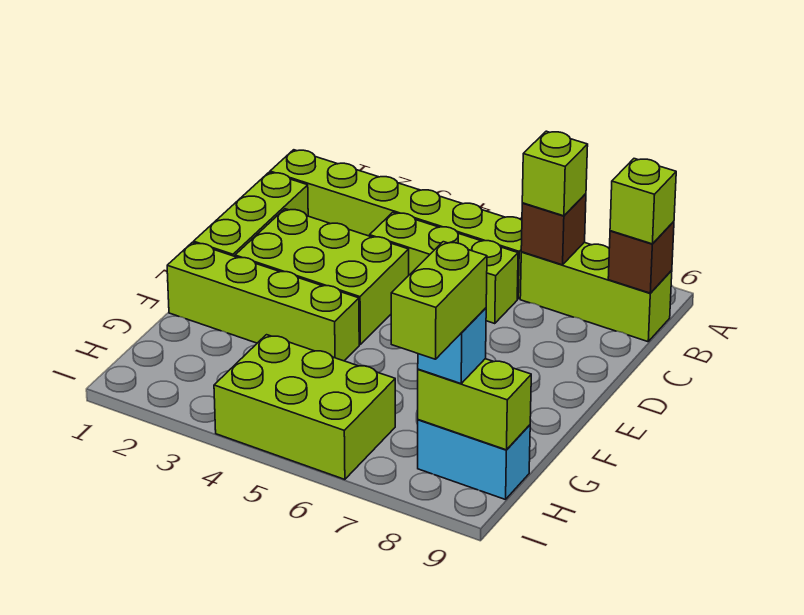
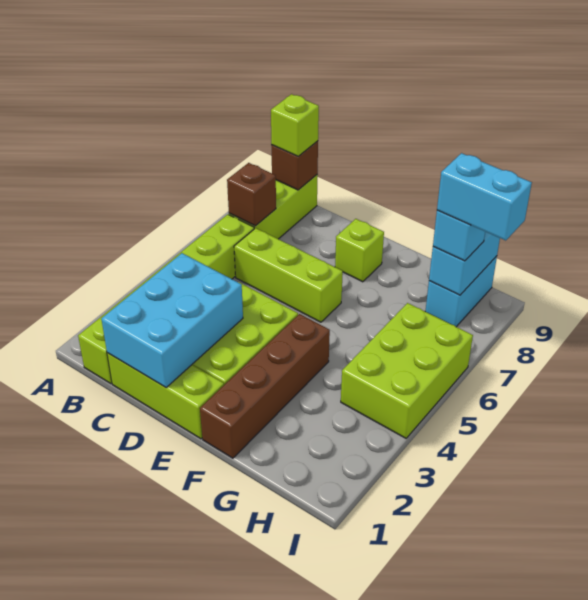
lime 1x1 brick [522,131,588,216] -> lime 1x1 brick moved to [335,219,384,282]
none -> cyan 2x3 brick [102,253,243,387]
lime 1x3 brick [370,212,518,323] -> lime 1x3 brick turned to [234,228,343,322]
lime 1x4 brick [167,242,359,361] -> brown 1x4 brick [200,314,330,458]
lime 1x2 brick [418,359,531,450] -> cyan 1x2 brick [429,232,500,295]
lime 1x2 brick [391,242,487,359] -> cyan 1x2 brick [437,153,532,241]

